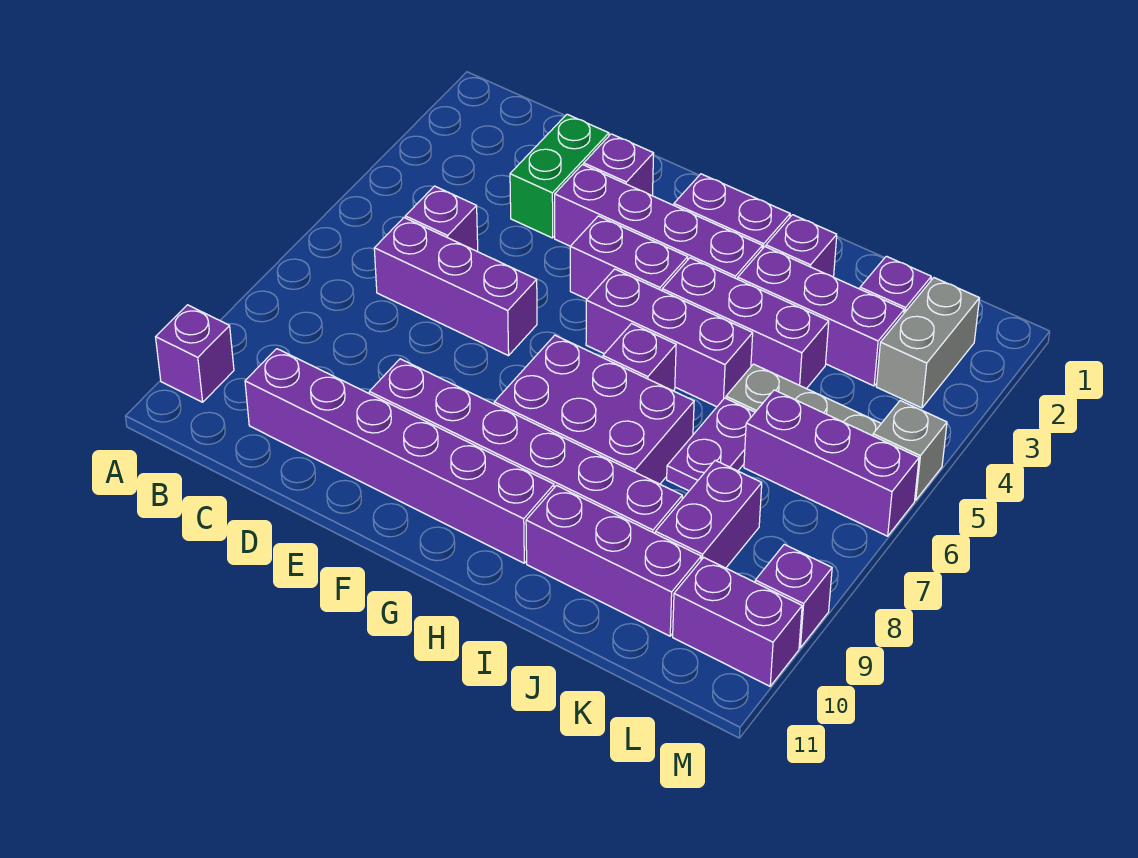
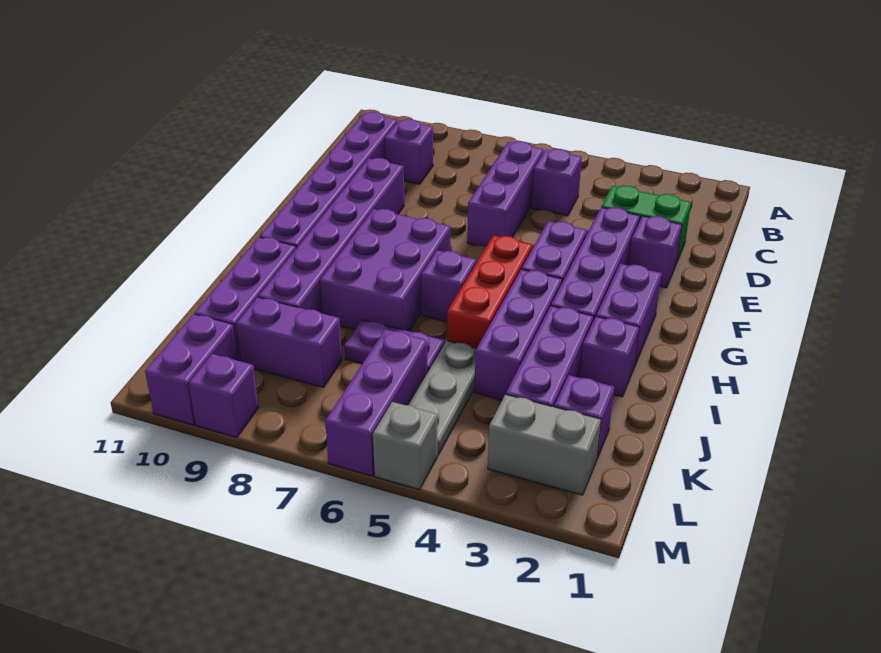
purple 1x1 brick [156,305,234,402] -> purple 1x1 brick moved to [385,119,433,184]
purple 1x3 brick [586,269,753,407] -> red 1x3 brick [447,236,533,348]

